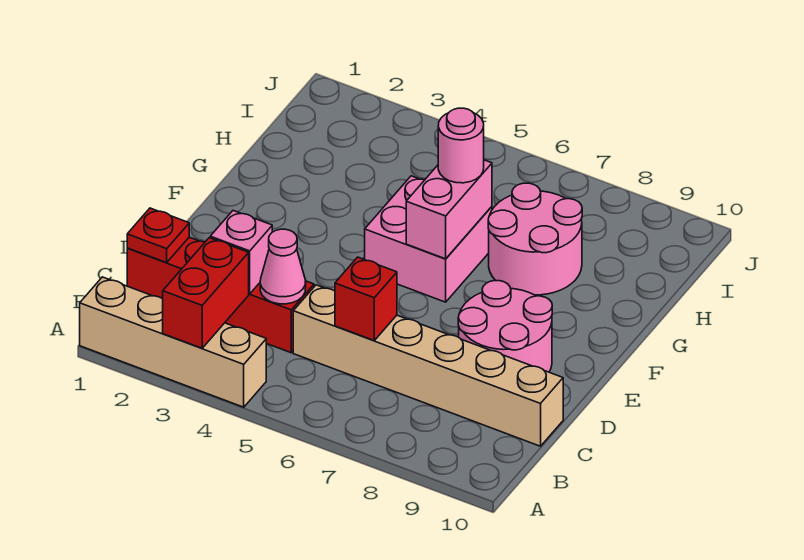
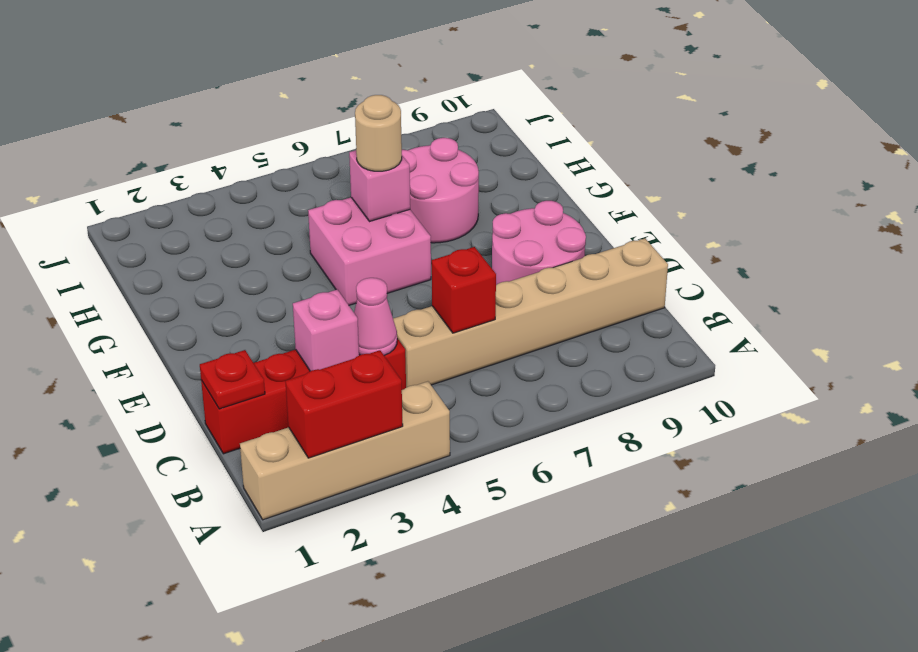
red 1x2 brick [163,238,249,348] -> red 1x2 brick turned to [285,350,403,458]
pink 1x2 brick [406,160,492,259] -> pink 1x1 brick [349,150,410,221]
pink 1x1 round brick [438,108,484,183] -> tan 1x1 round brick [355,95,402,171]

